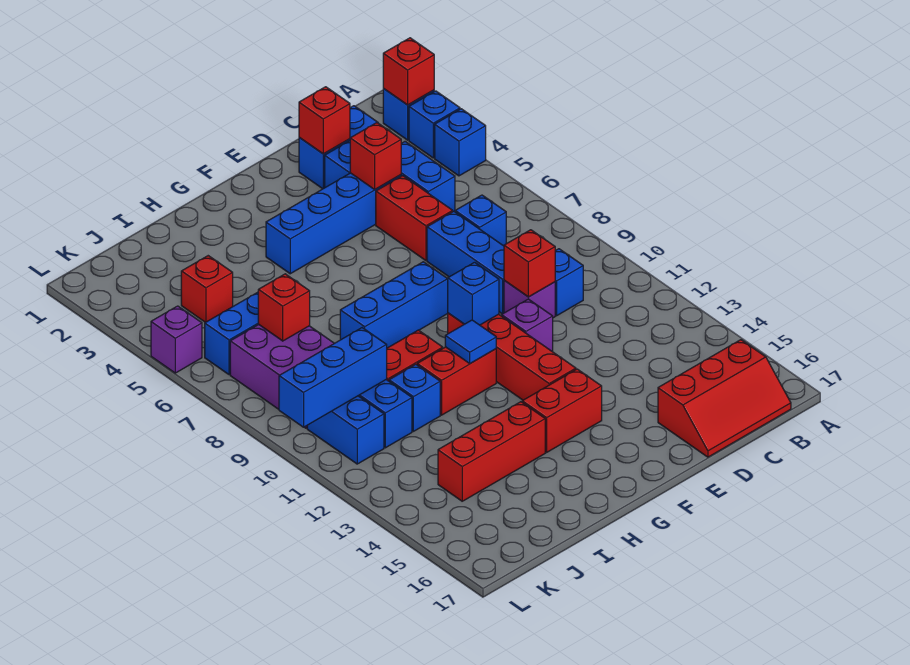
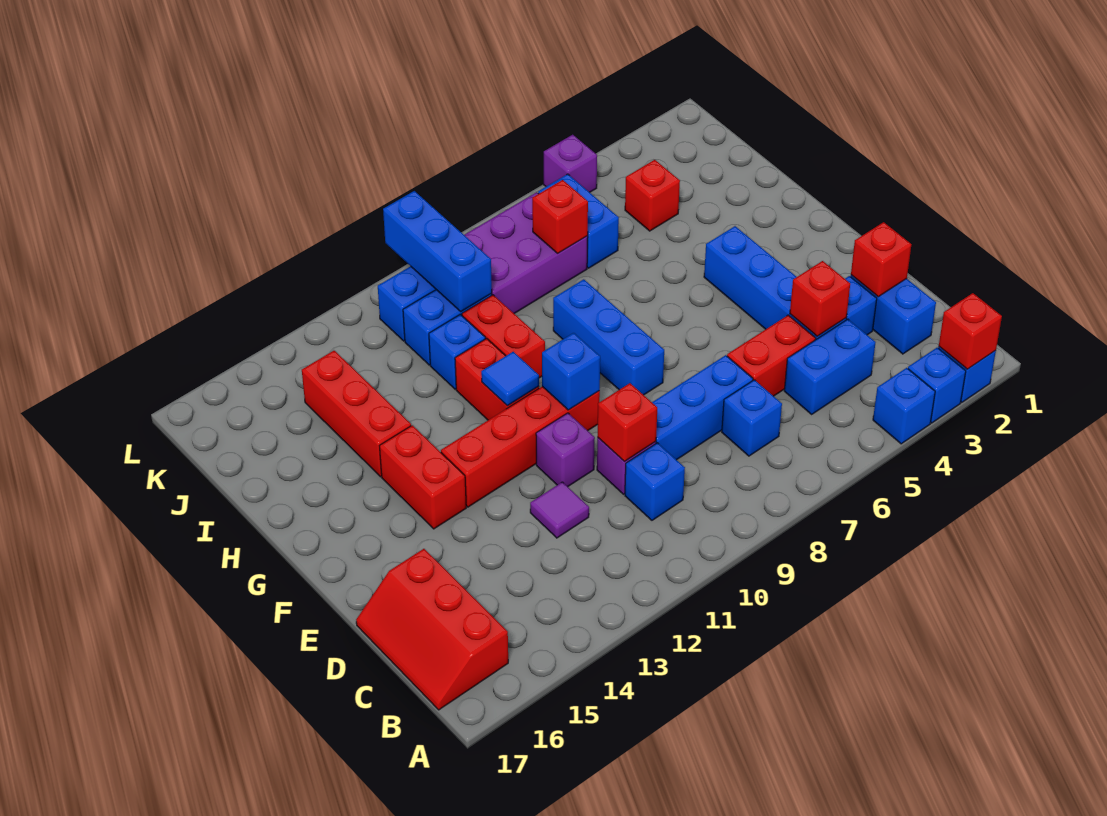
none -> purple 1x1 tile [530,482,589,538]

